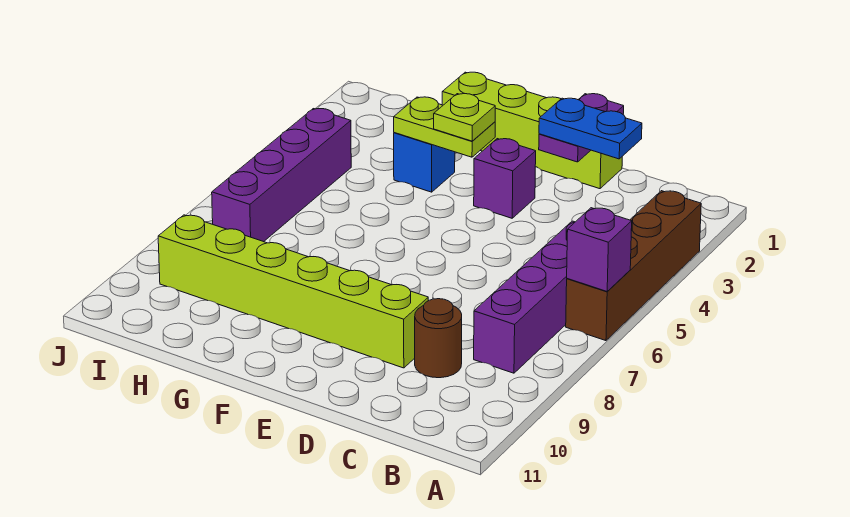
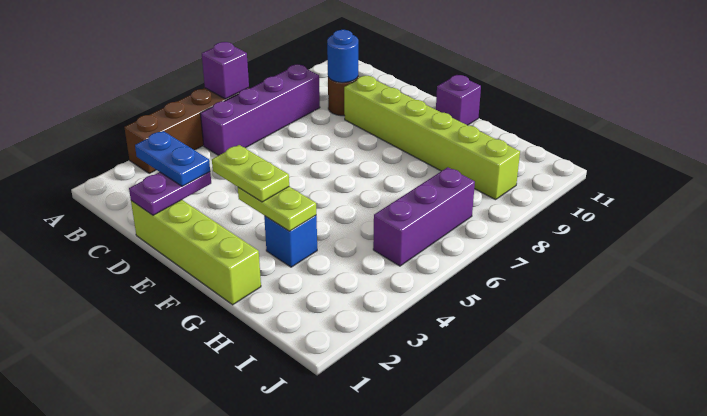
none -> blue 1x1 round brick [327,30,358,83]
purple 1x1 brick [474,139,536,218] -> purple 1x1 brick moved to [436,75,481,125]
lime 1x1 plate [434,94,495,141] -> lime 1x2 plate [212,145,289,202]
purple 1x4 brick [212,109,351,242] -> purple 1x3 brick [373,167,475,266]

